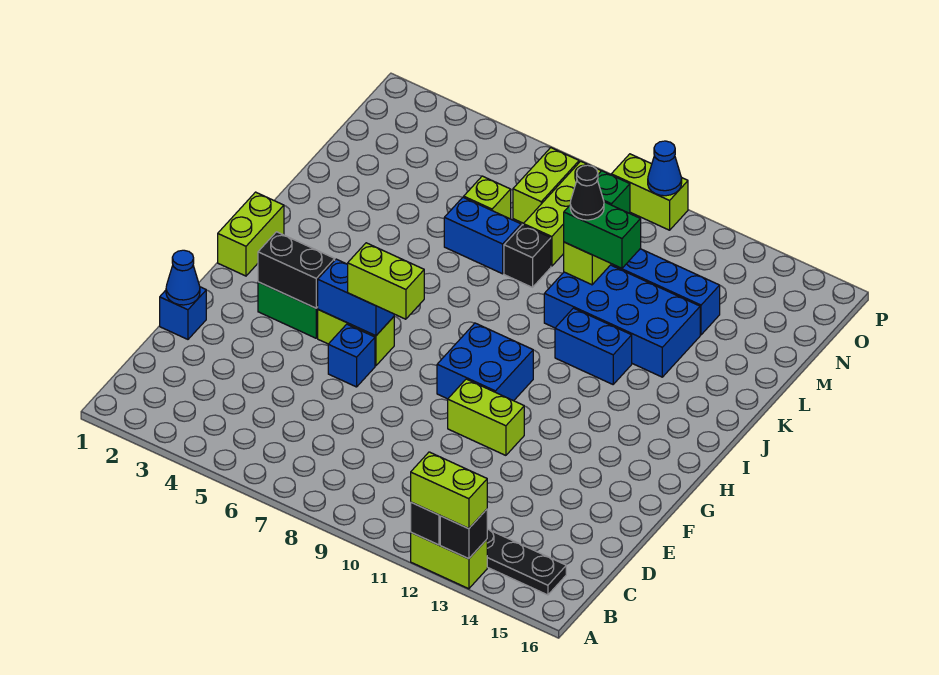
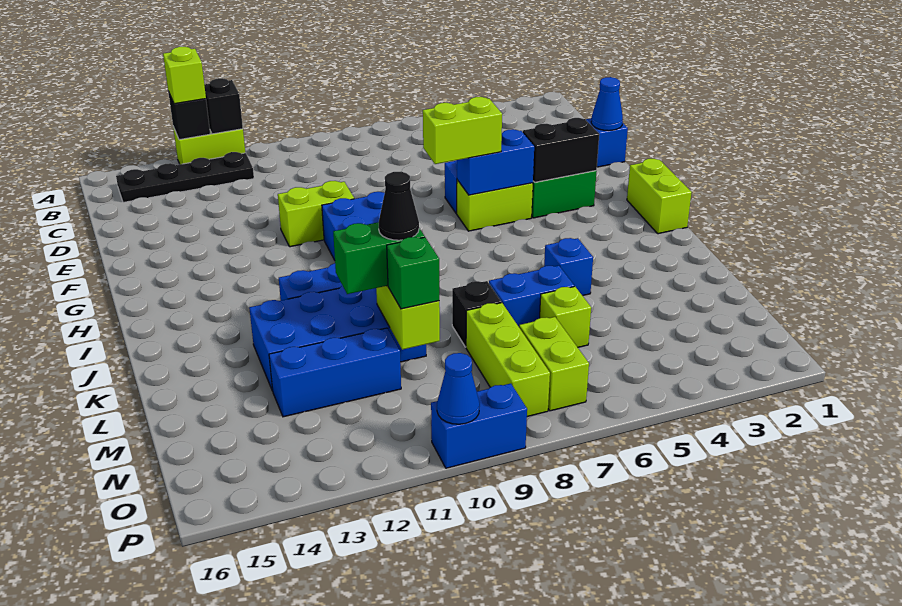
lime 1x2 brick [411,452,487,529] -> lime 1x1 brick [163,47,206,104]
none -> blue 1x1 brick [544,238,593,296]
lime 1x2 brick [611,154,688,230] -> blue 1x2 brick [431,384,527,468]

